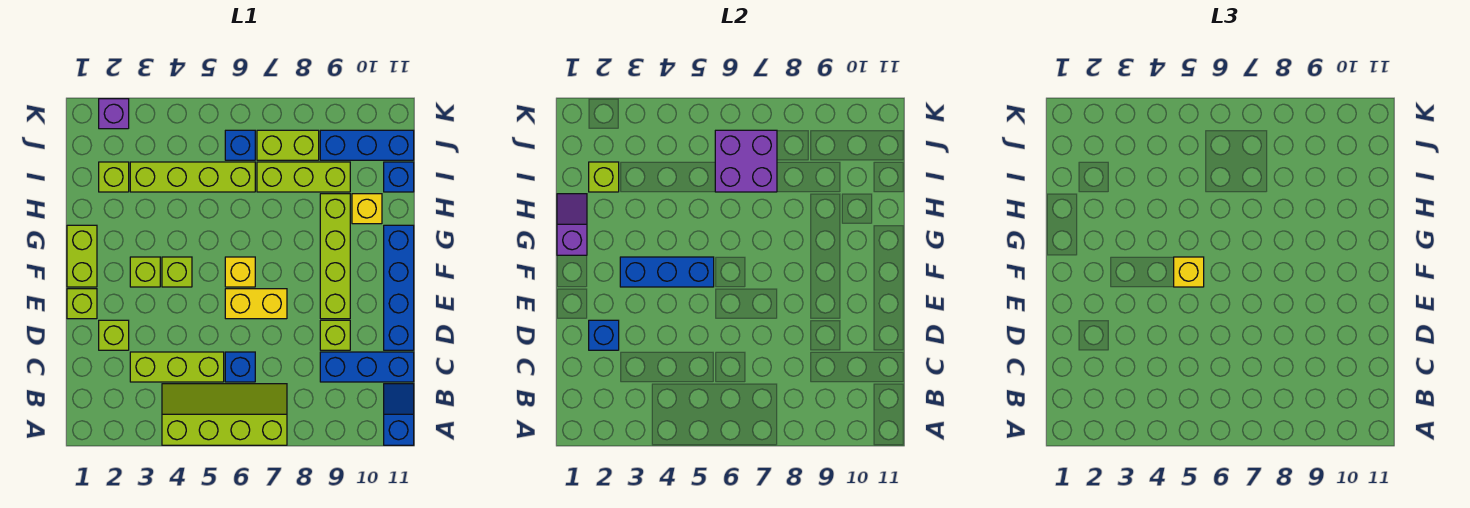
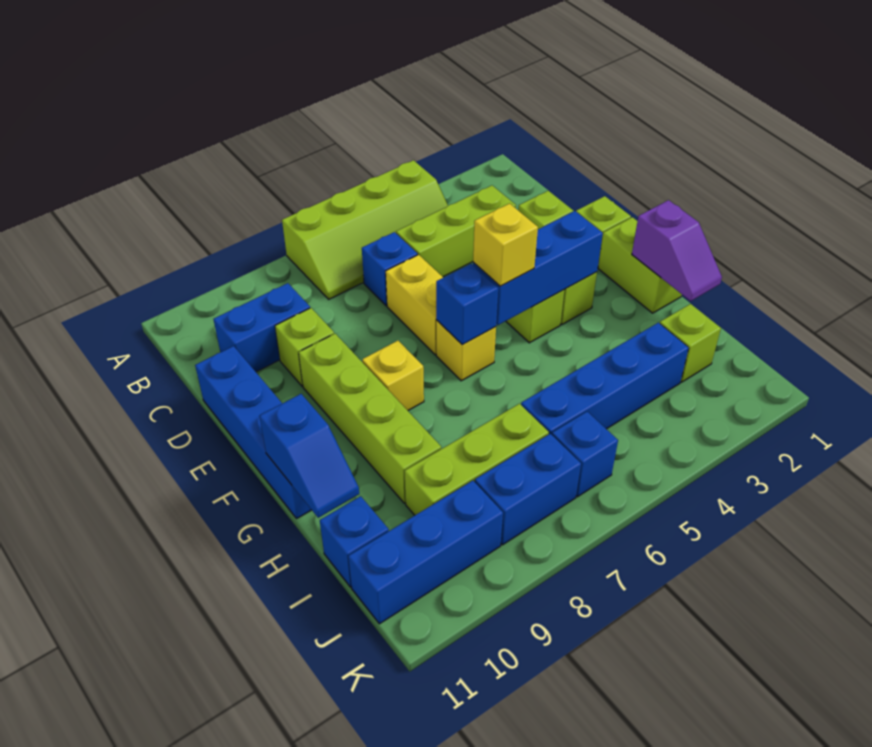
blue 1x2 slope [384,384,414,445] -> blue 1x2 slope moved to [259,394,359,518]
blue 1x3 brick [320,352,414,382] -> blue 1x2 brick [213,283,310,372]
blue 1x1 brick [589,320,619,350] -> blue 1x1 brick moved to [436,263,498,345]
yellow 1x2 brick [225,289,287,319] -> yellow 1x2 brick turned to [386,255,443,355]
yellow 1x1 brick [352,194,382,224] -> yellow 1x1 brick moved to [362,341,424,410]
lime 1x1 brick [589,162,619,192] -> none
lime 1x4 brick [130,162,255,192] -> blue 1x4 brick [521,322,689,435]
purple 2x2 brick [715,130,777,192] -> none
lime 1x2 brick [257,130,319,160] -> blue 1x2 brick [475,434,581,545]
purple 1x1 brick [99,99,129,129] -> none

